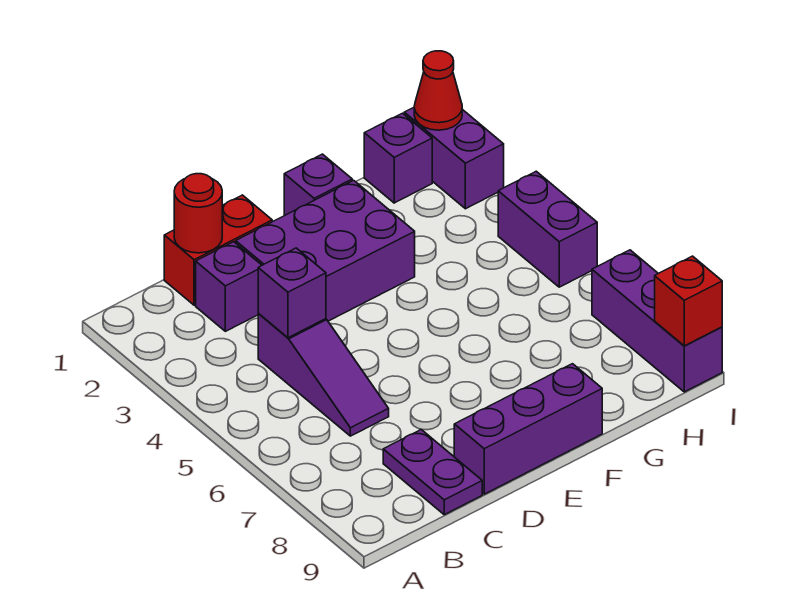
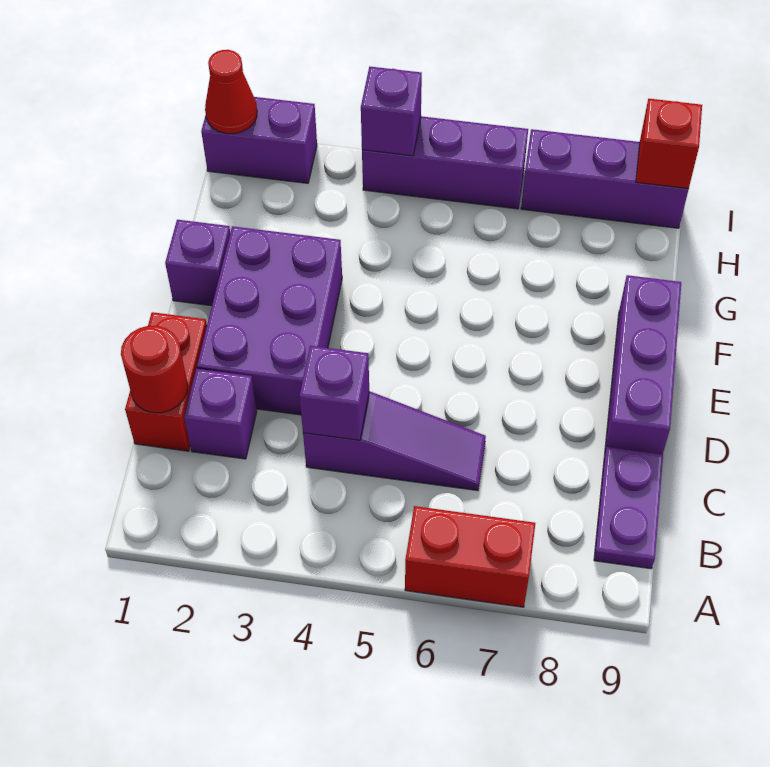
none -> red 1x2 brick [405,506,535,607]
purple 1x2 plate [383,430,482,515] -> purple 1x2 plate turned to [594,447,663,569]
purple 1x1 brick [364,113,432,203] -> purple 1x1 brick moved to [361,67,422,156]
purple 1x2 brick [498,171,597,287] -> purple 1x3 brick [362,116,528,209]

